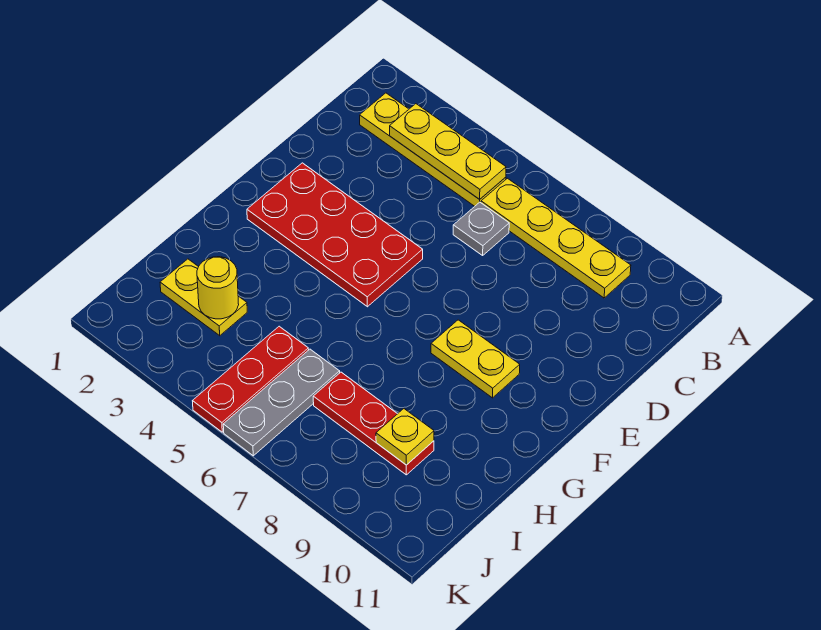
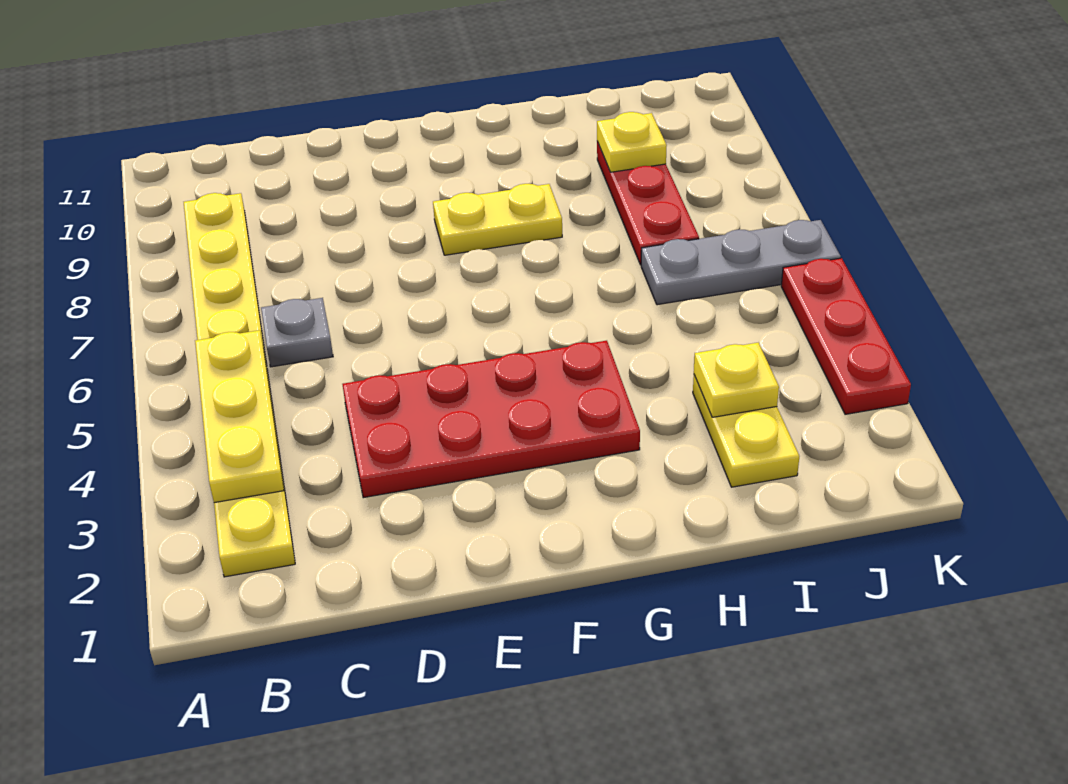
red 2x4 plate [247,163,423,307] -> red 2x4 plate turned to [342,341,640,498]
yellow 1x2 plate [431,320,520,398] -> yellow 1x2 plate turned to [433,184,562,255]
yellow 1x1 round brick [197,257,239,319] -> yellow 1x1 plate [694,343,779,417]
red 1x3 plate [193,326,309,432] -> red 1x3 plate turned to [781,258,911,414]

